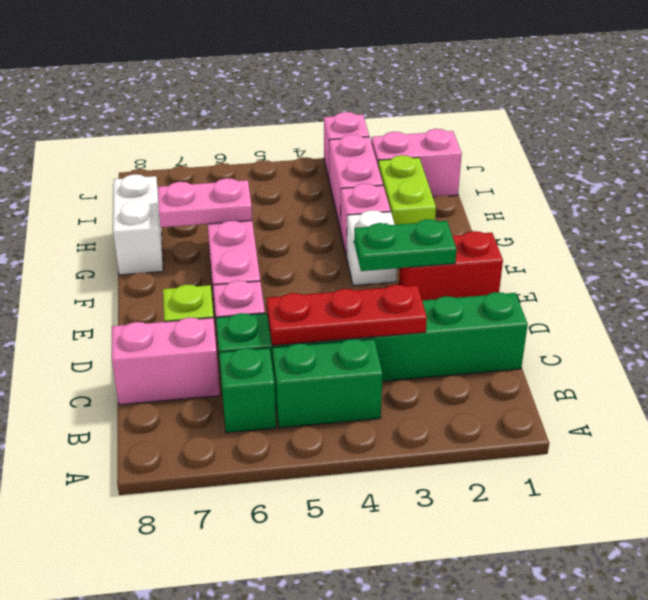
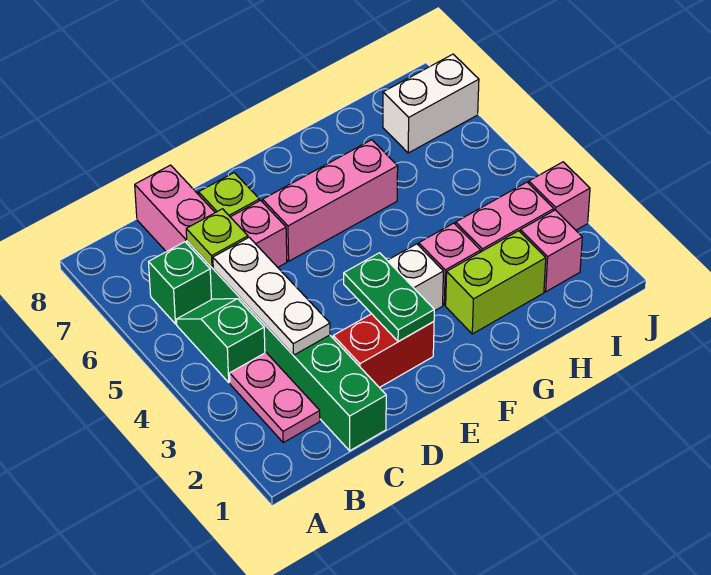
green 1x2 brick [272,339,383,428] -> green 1x2 slope [176,299,265,382]
red 1x3 plate [267,285,427,346] -> white 1x3 plate [213,237,330,355]
none -> lime 1x1 plate [186,209,248,267]
red 1x2 brick [399,231,503,300] -> red 1x2 brick turned to [333,314,434,388]
pink 1x2 plate [158,178,252,227] -> pink 1x2 plate moved to [230,353,320,443]
white 1x2 brick [113,174,163,275] -> white 1x2 brick moved to [383,54,479,153]
pink 1x2 brick [371,129,462,197] -> pink 1x1 brick [520,210,582,292]

